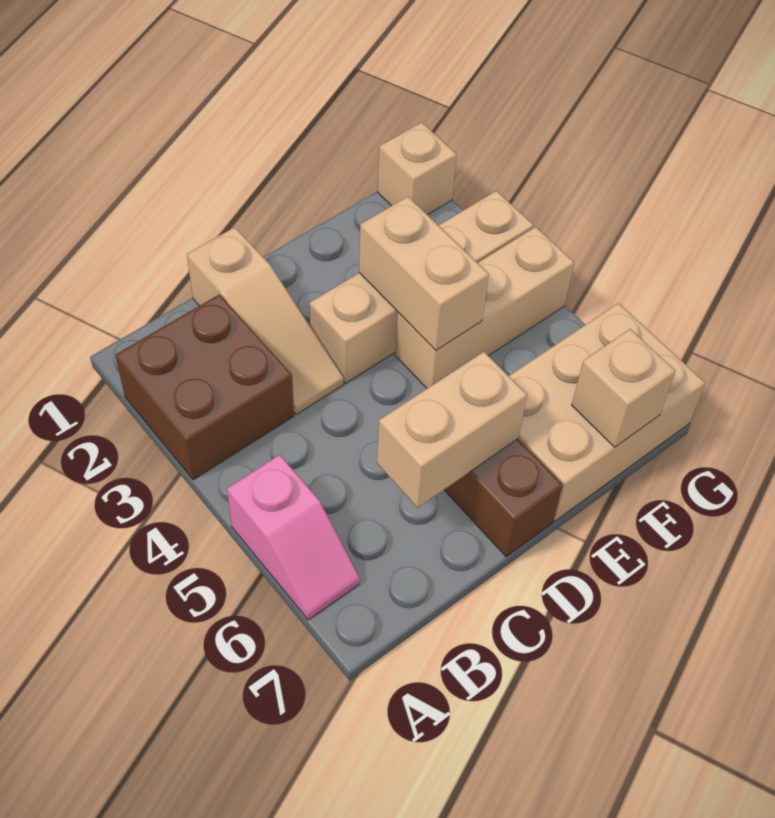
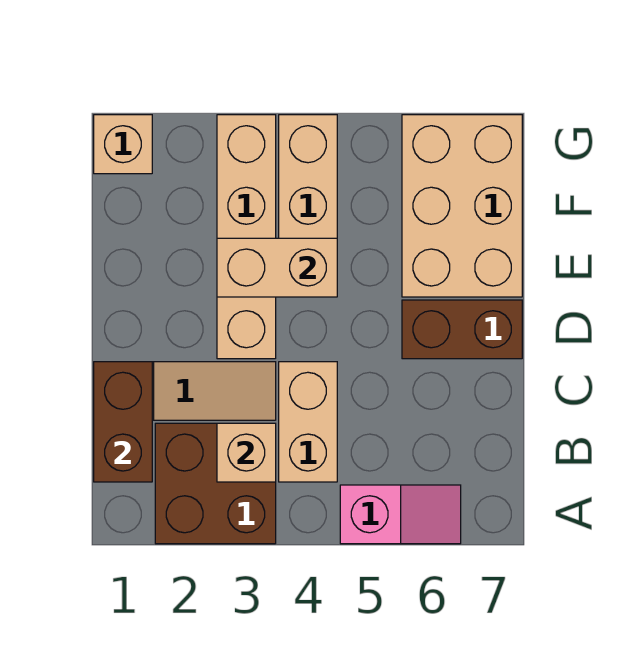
none -> brown 1x2 brick [94,362,152,482]
tan 1x2 brick [377,352,527,508] -> tan 1x2 brick moved to [279,362,337,482]
tan 1x1 brick [572,329,676,447] -> tan 1x1 brick moved to [217,423,276,482]

